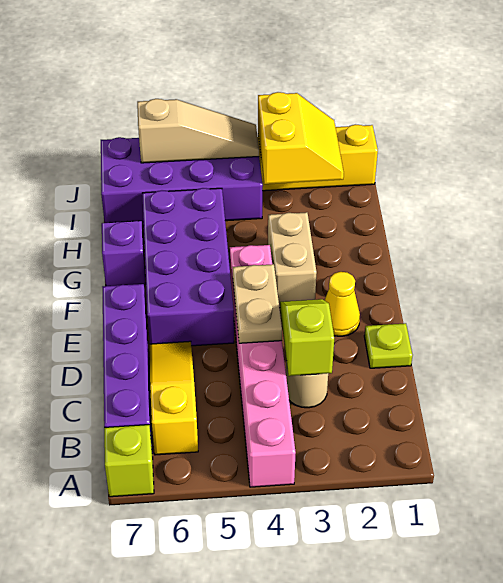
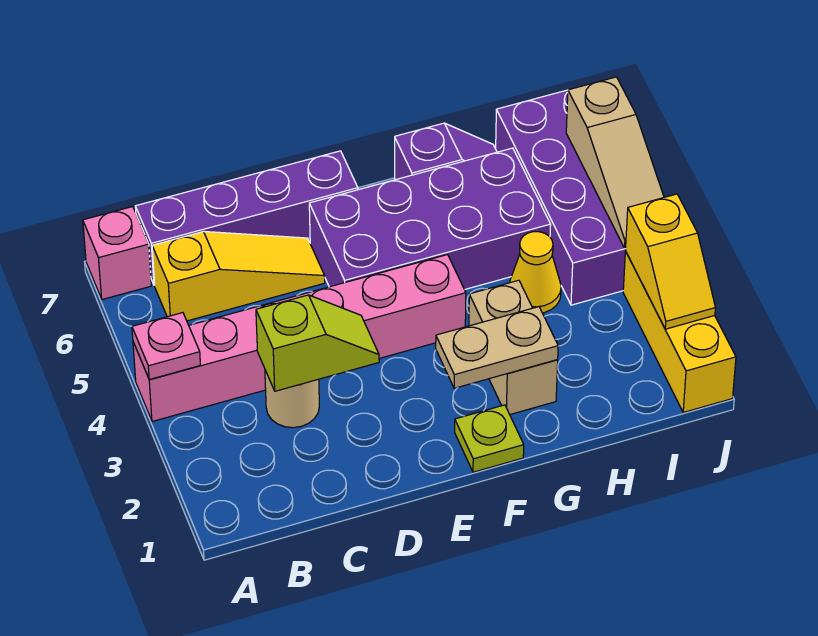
none -> pink 1x1 plate [132,313,200,379]
lime 1x1 brick [104,425,154,497] -> pink 1x1 brick [83,207,151,299]
lime 1x1 plate [364,323,413,368] -> lime 1x1 plate moved to [455,405,524,472]
tan 1x2 plate [233,264,282,343] -> tan 1x2 plate moved to [436,307,558,388]
yellow 1x1 cone [324,272,360,336] -> yellow 1x1 cone moved to [510,232,561,313]
tan 1x2 brick [268,212,317,308] -> tan 1x2 brick turned to [469,280,558,414]
yellow 2x2 slope [258,92,344,184] -> yellow 1x2 slope [625,194,715,329]

